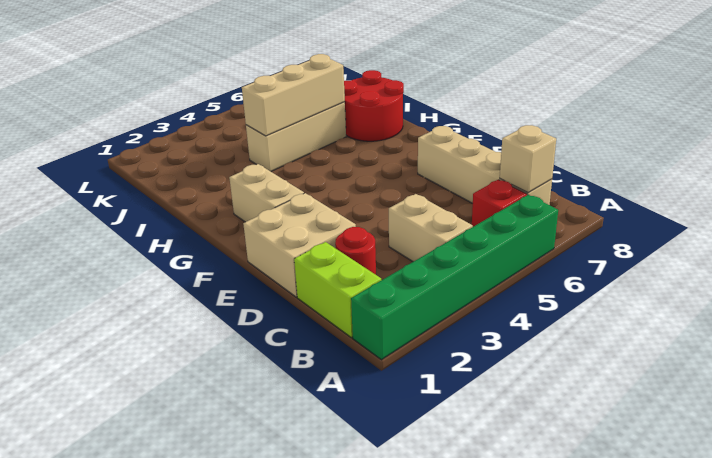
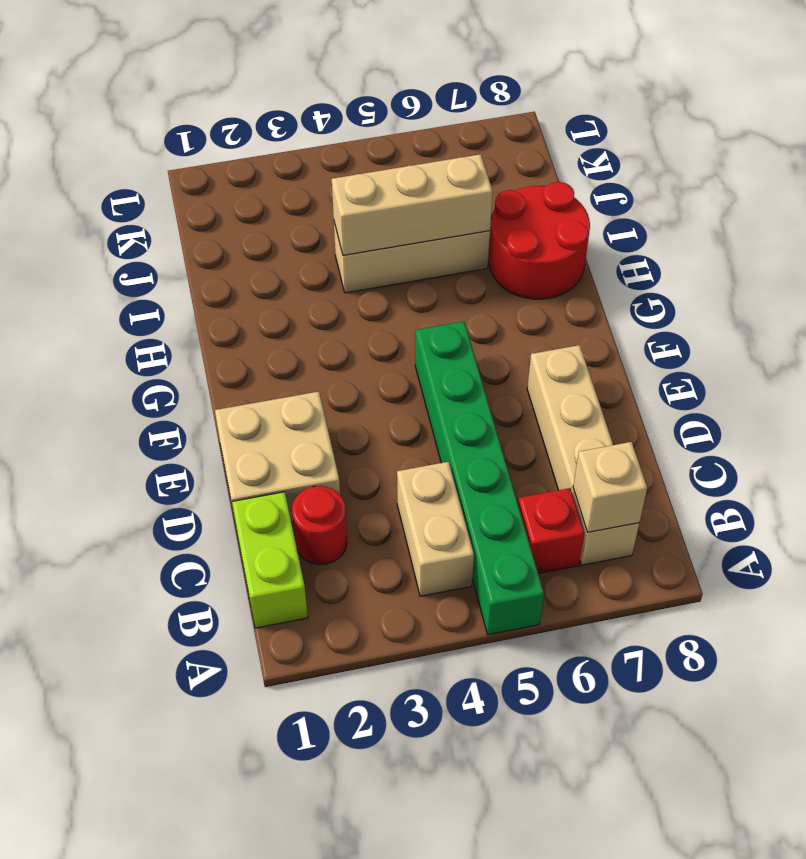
green 1x6 brick [351,195,558,360] -> green 1x6 brick turned to [415,322,544,635]
tan 1x2 brick [229,164,304,222] -> none

